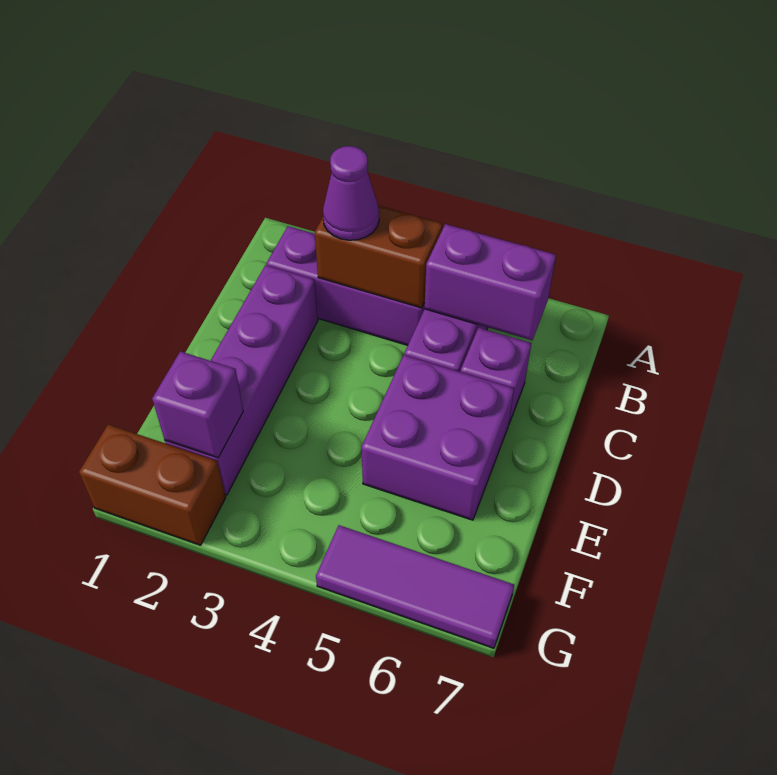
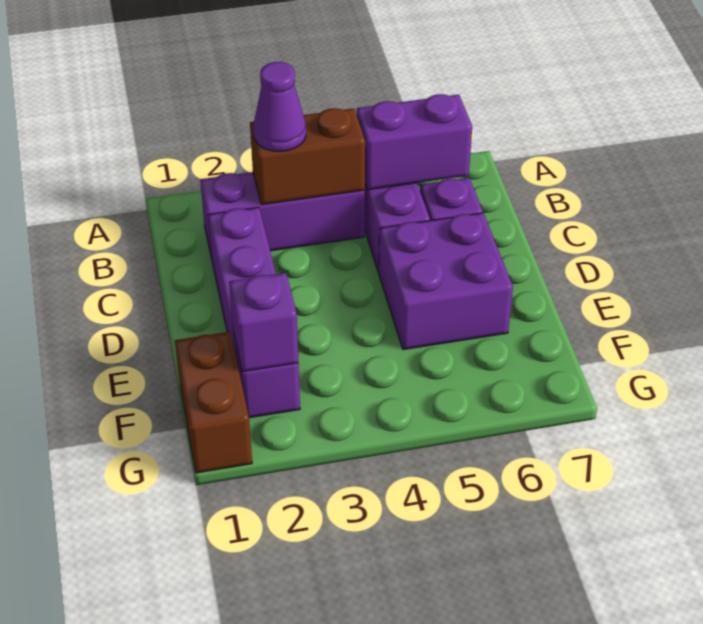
brown 1x2 brick [79,424,226,545] -> brown 1x2 brick turned to [175,332,252,473]
purple 1x3 tile [316,525,514,648] -> none

